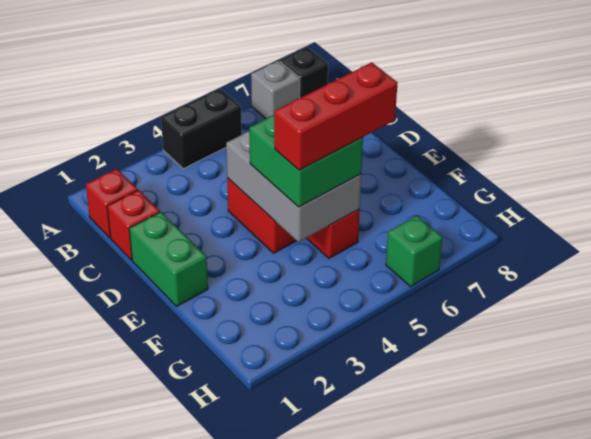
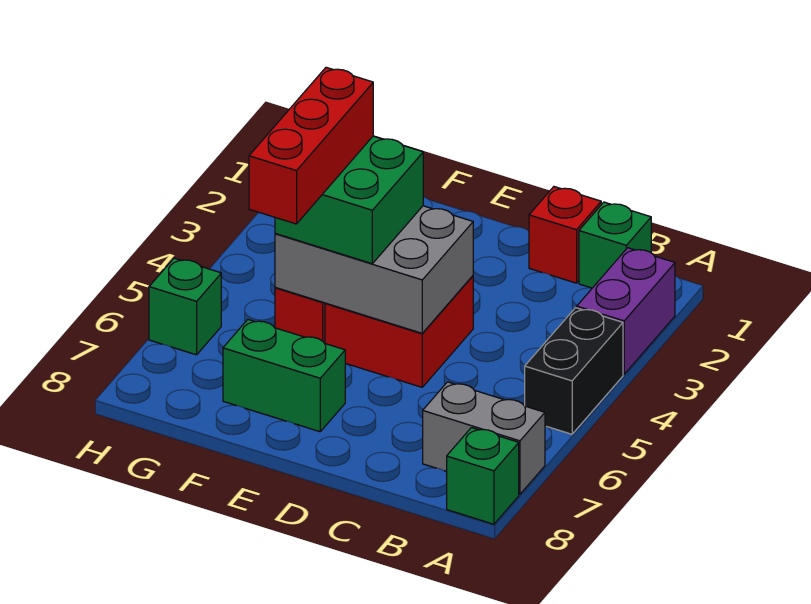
none -> purple 1x2 brick [577,248,675,374]
grey 1x1 brick [251,61,300,119] -> grey 1x2 brick [423,382,545,494]
black 1x1 brick [280,47,328,98] -> green 1x1 brick [447,428,519,524]
red 1x1 brick [86,169,138,238] -> green 1x1 brick [579,202,651,288]
green 1x2 brick [129,212,208,306] -> green 1x2 brick moved to [223,320,345,432]

